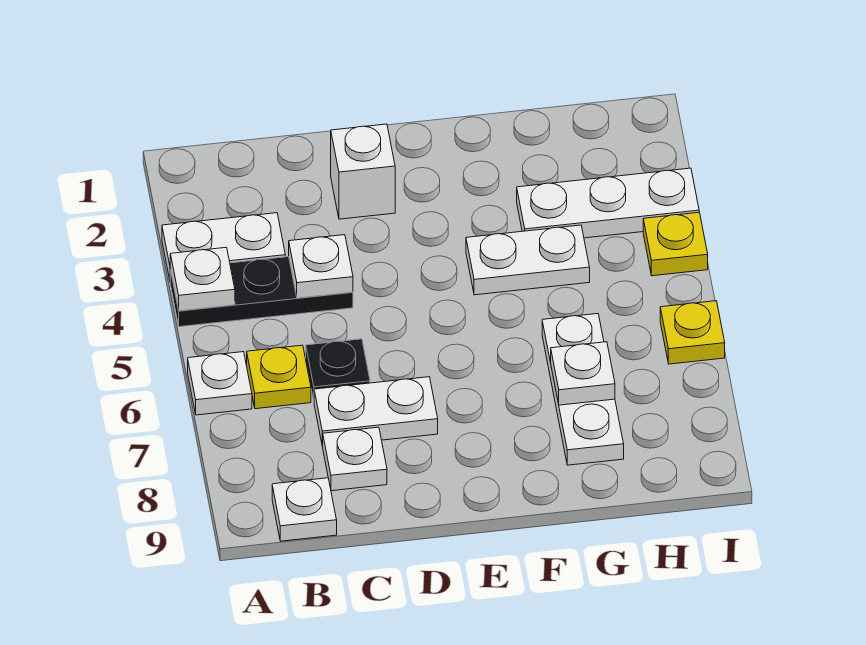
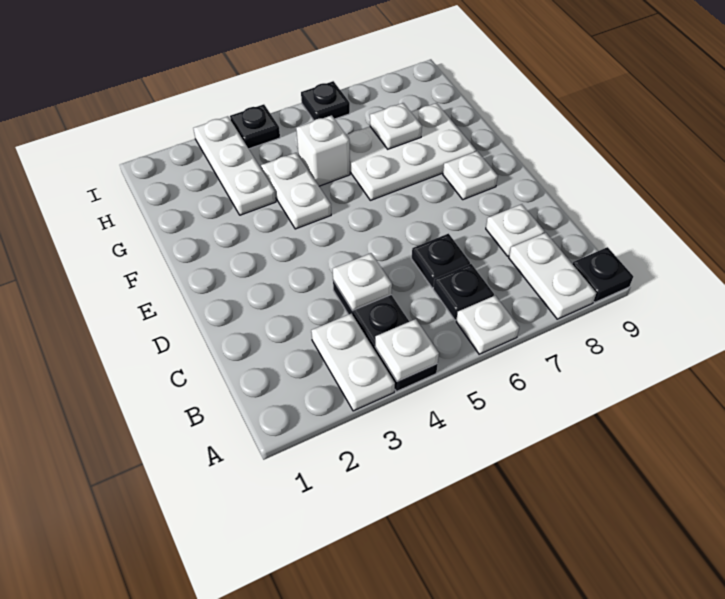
none -> black 1x1 plate [573,247,633,302]
yellow 1x1 plate [247,345,311,409] -> black 1x1 plate [433,264,494,320]
white 1x1 plate [272,478,337,541] -> white 1x1 plate moved to [443,151,498,200]
white 1x2 plate [314,377,438,446] -> white 1x2 plate moved to [509,233,596,319]
white 1x1 brick [331,124,395,219] -> white 1x1 brick moved to [296,115,350,186]
white 1x3 plate [542,314,624,465] -> white 2x3 plate [347,103,476,200]
yellow 1x1 plate [643,212,708,276] -> black 1x1 plate [230,104,280,149]
yellow 1x1 plate [660,301,725,364] -> black 1x1 plate [301,81,350,120]

